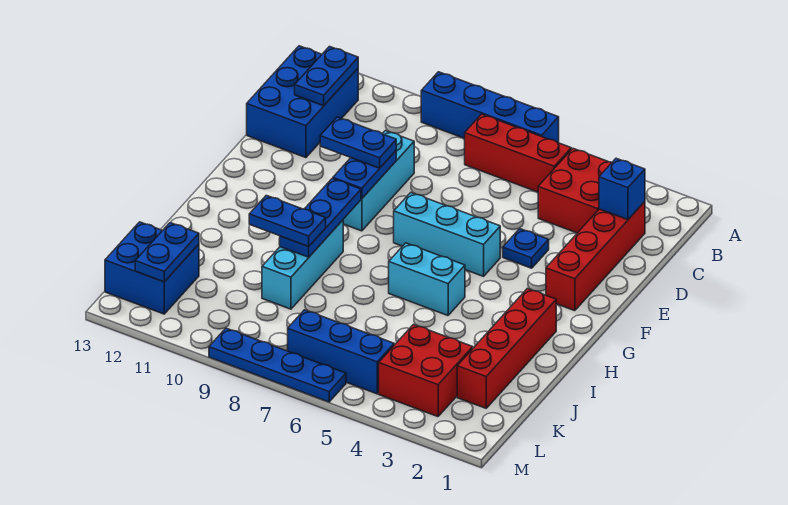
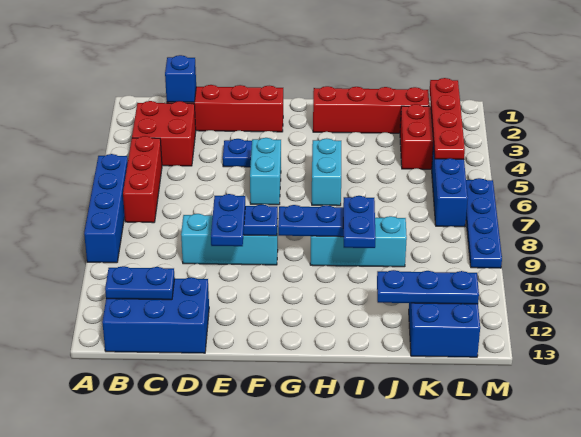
cyan 1x3 brick [394,193,500,276] -> cyan 1x2 brick [250,138,281,205]
blue 1x2 plate [135,223,199,282] -> blue 1x3 plate [377,270,479,304]
none -> red 1x4 plate [430,78,465,159]

